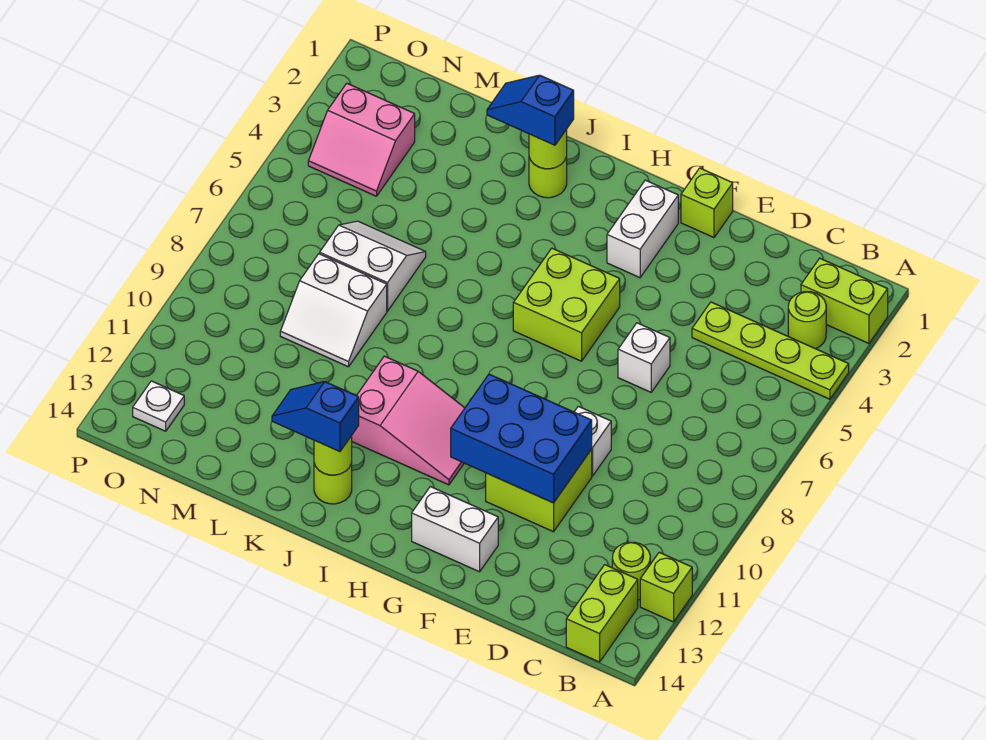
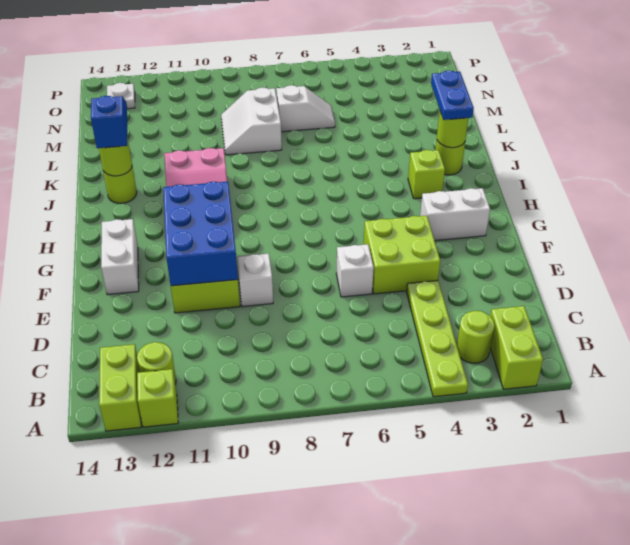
lime 1x2 brick [566,565,638,662] -> lime 1x2 brick turned to [99,344,141,431]
lime 1x1 brick [681,168,733,238] -> lime 1x1 brick moved to [408,150,445,199]
lime 2x2 brick [513,248,620,361] -> lime 2x2 brick moved to [364,216,440,294]
blue 1x2 slope [487,75,574,145] -> blue 1x2 plate [431,71,474,120]
white 2x2 slope [320,221,426,311] -> white 1x2 slope [276,85,335,132]
pink 2x2 slope [308,83,415,196] -> none

